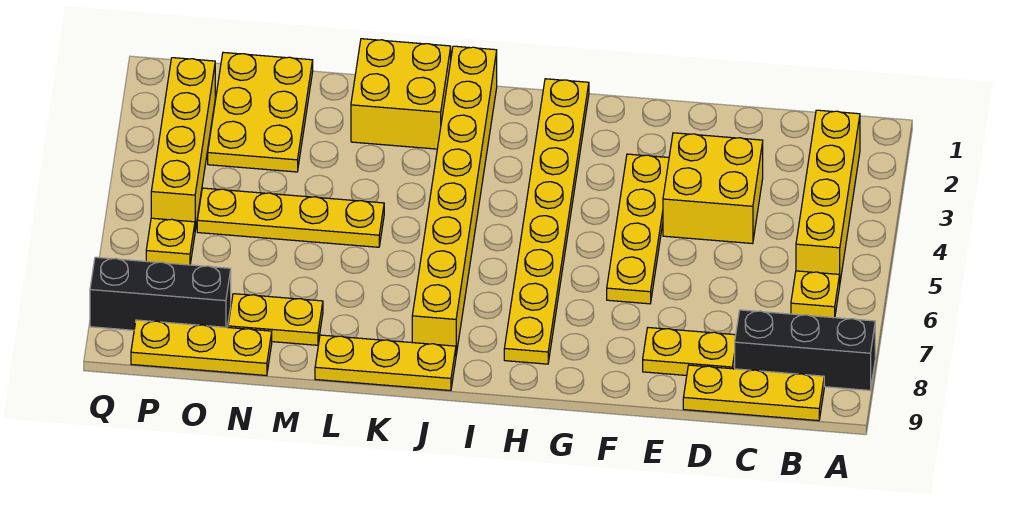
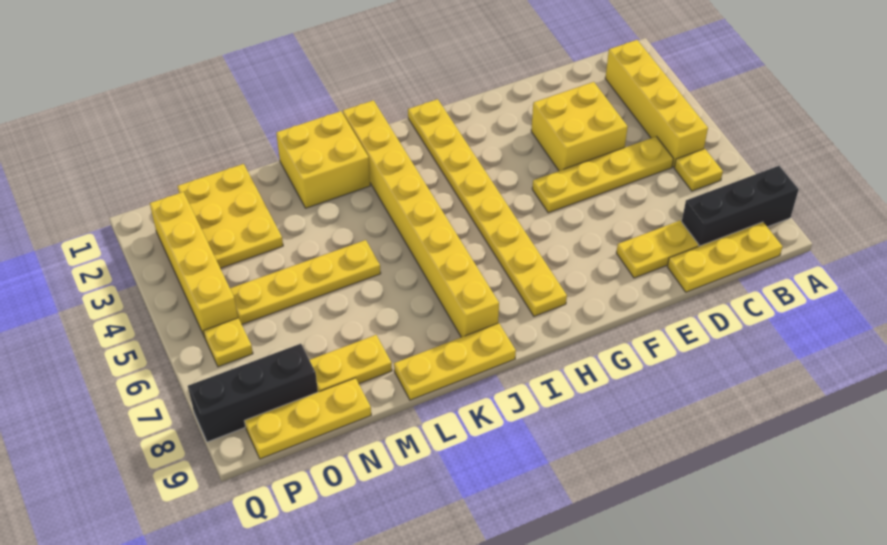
yellow 1x4 plate [607,154,669,304] -> yellow 1x4 plate turned to [532,136,673,213]

